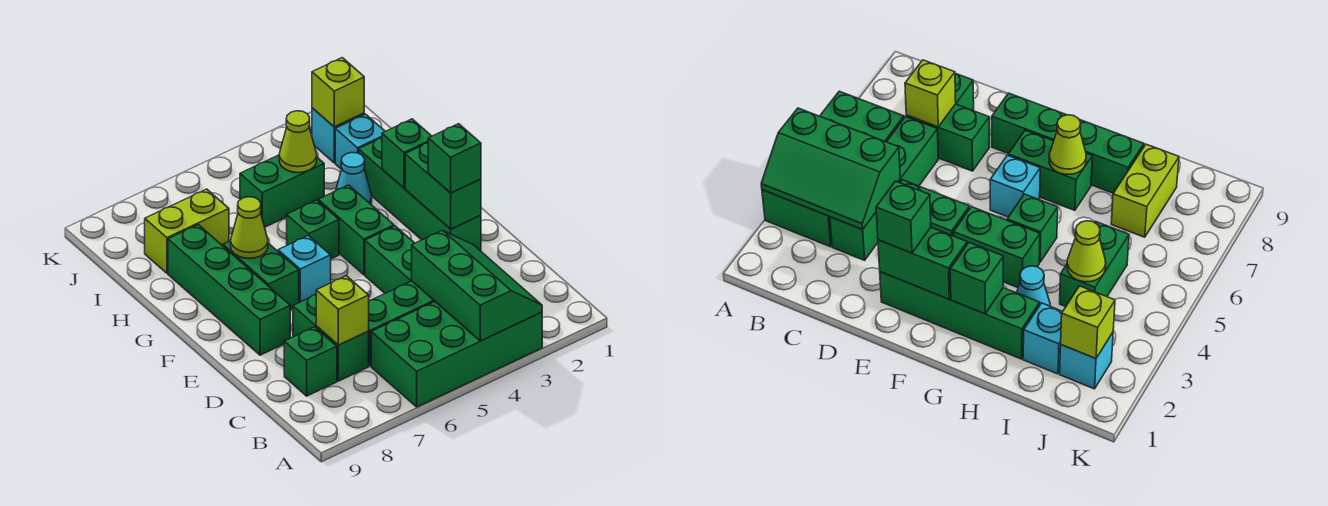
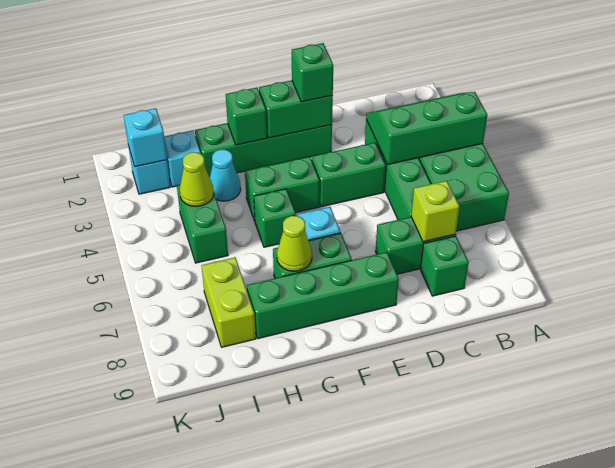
lime 1x1 brick [312,58,364,127] -> cyan 1x1 brick [124,108,167,167]

